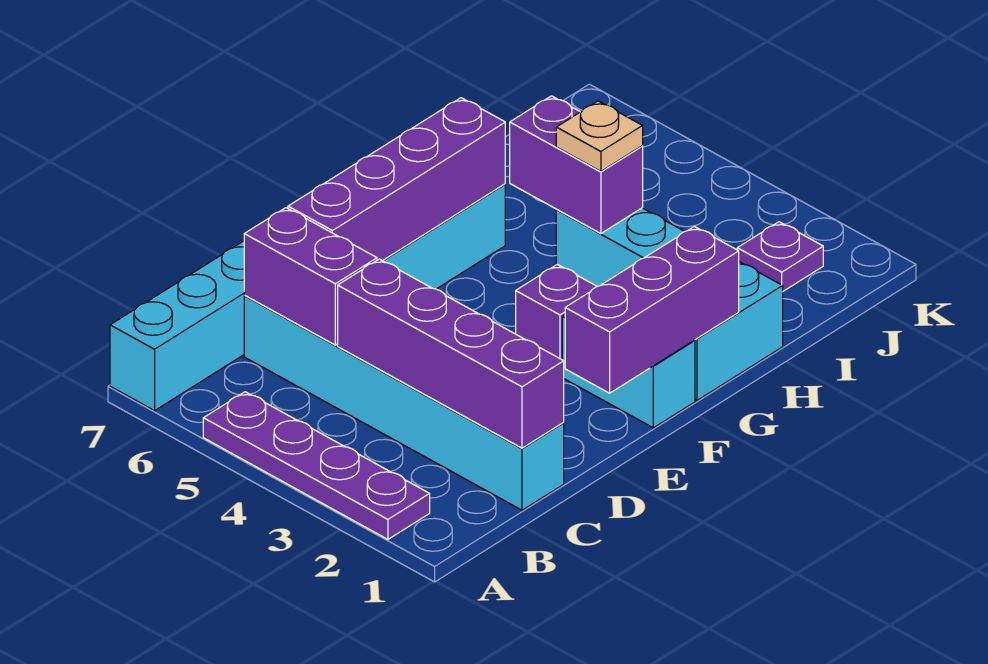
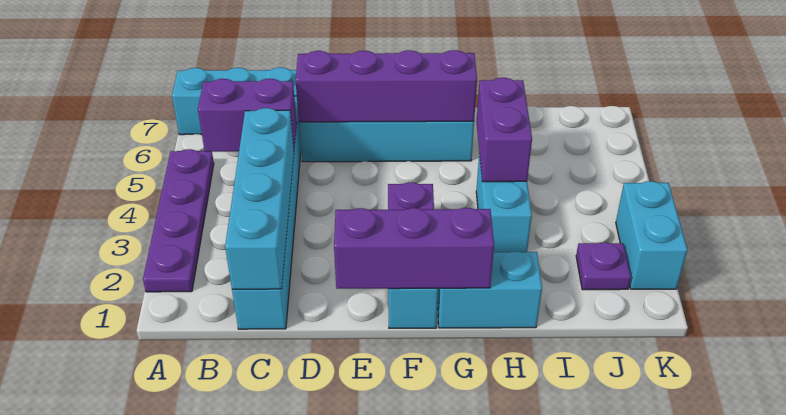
purple 1x4 brick [338,259,564,448] -> cyan 1x4 brick [225,108,294,289]
purple 1x2 brick [244,208,377,345] -> purple 1x2 brick turned to [198,79,297,152]
tan 1x1 plate [556,101,643,171] -> none
none -> cyan 1x2 brick [616,181,687,289]

